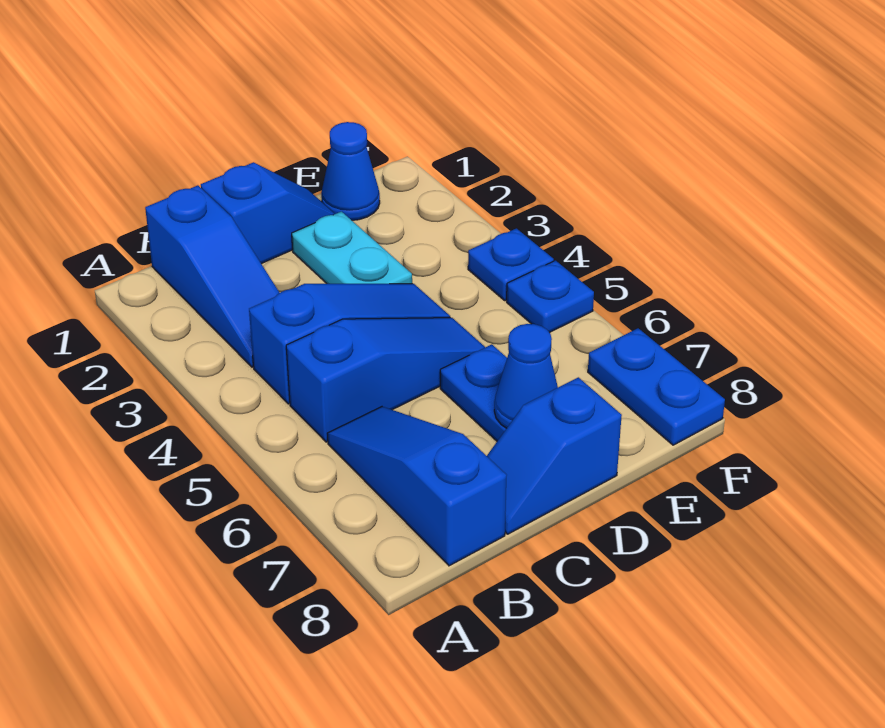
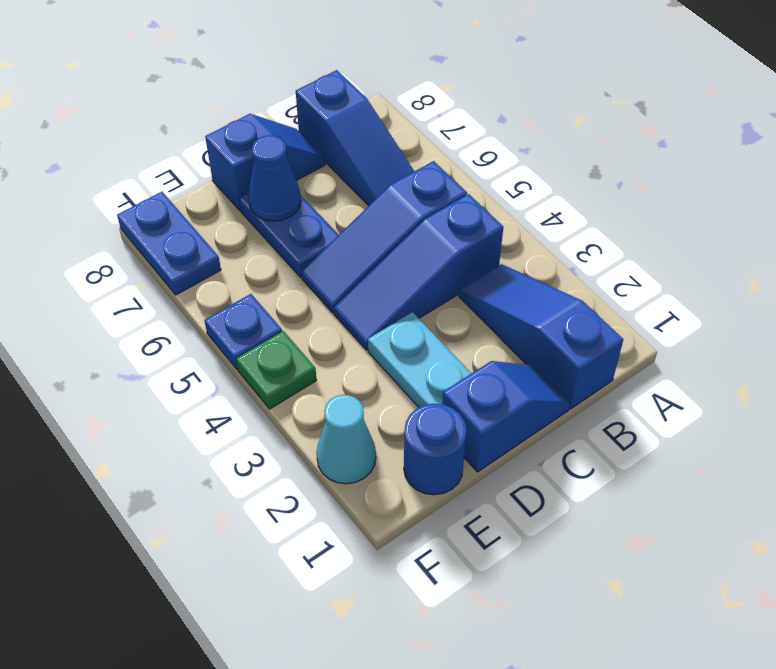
blue 1x2 slope [201,162,335,264] -> blue 1x2 slope turned to [442,361,570,472]
blue 1x1 cone [321,122,380,220] -> blue 1x1 round brick [404,403,467,495]
none -> cyan 1x1 cone [316,395,376,484]
blue 1x1 plate [468,228,554,301] -> green 1x1 plate [236,331,317,409]

